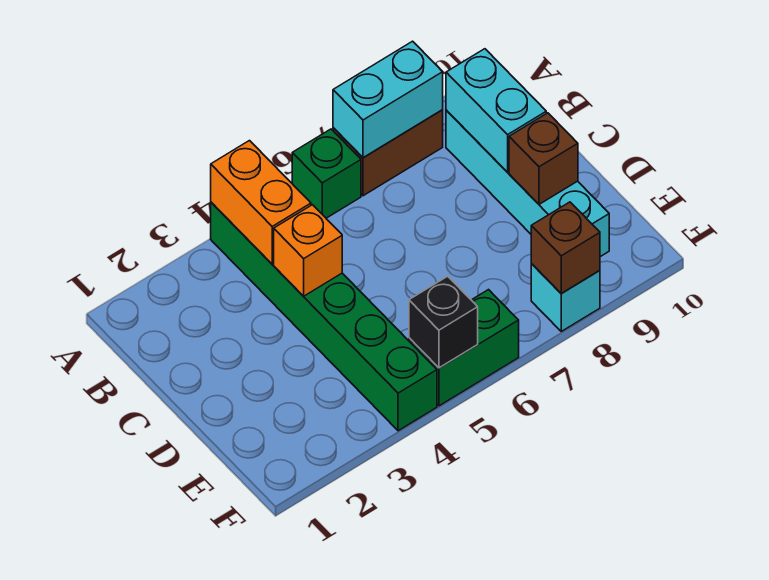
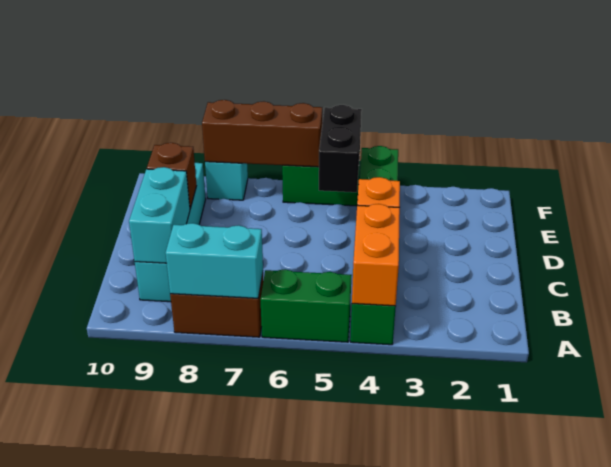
green 1x1 brick [292,129,361,218] -> green 1x2 brick [261,269,352,342]
black 1x1 brick [409,276,478,368] -> black 1x2 brick [319,105,362,192]
brown 1x1 brick [531,202,600,294] -> brown 1x3 brick [202,100,322,167]

